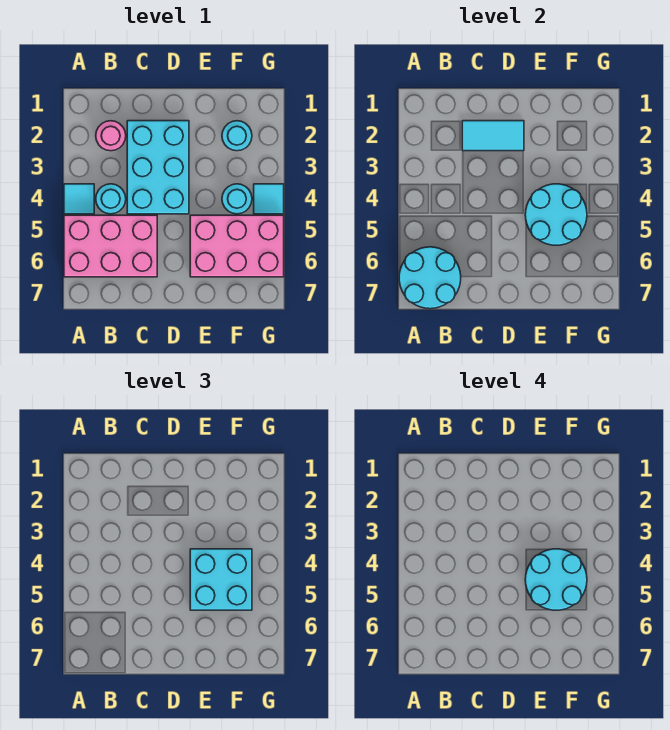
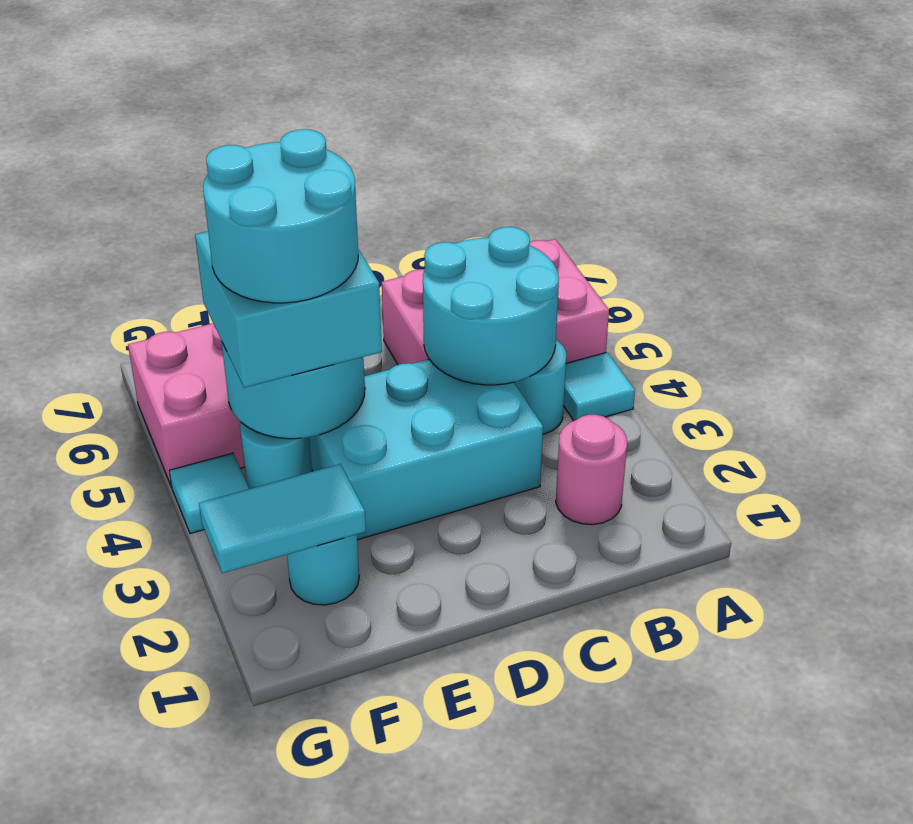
cyan 2x2 round brick [399,247,461,309] -> cyan 2x2 round brick moved to [423,227,559,385]
cyan 2x3 brick [127,121,189,214] -> cyan 2x3 brick turned to [309,359,543,540]
cyan 1x2 tile [462,121,524,151] -> cyan 1x2 tile moved to [199,464,366,573]

